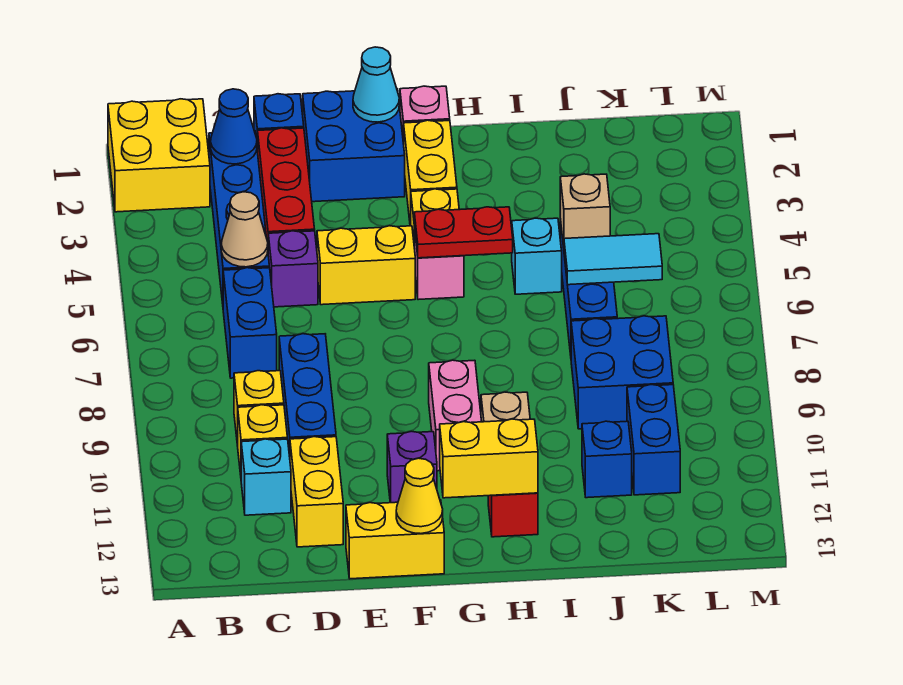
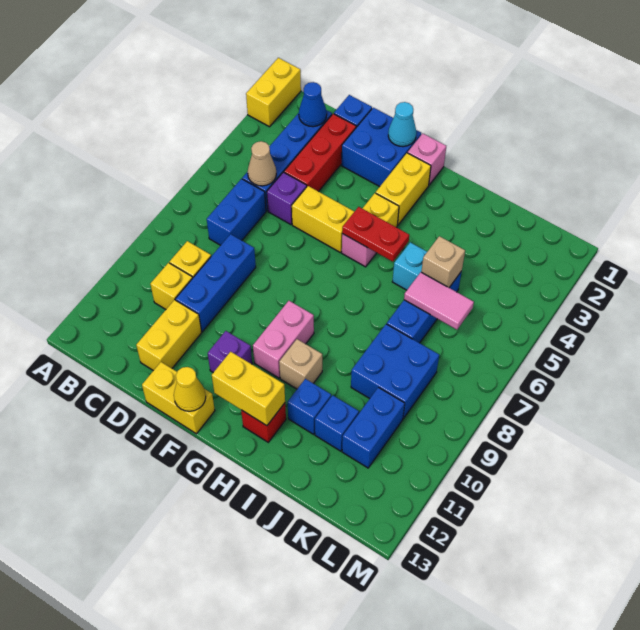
yellow 2x2 brick [108,99,210,212] -> yellow 1x2 brick [246,58,301,127]
cyan 1x1 brick [241,439,291,515] -> none
none -> blue 1x1 brick [287,379,331,434]
cyan 1x2 tile [564,234,662,285] -> pink 1x2 tile [404,272,474,330]

